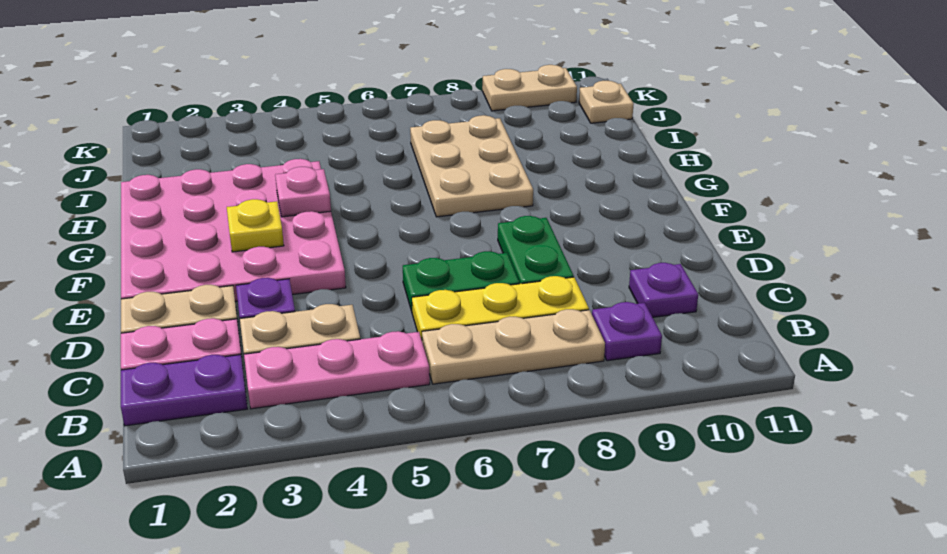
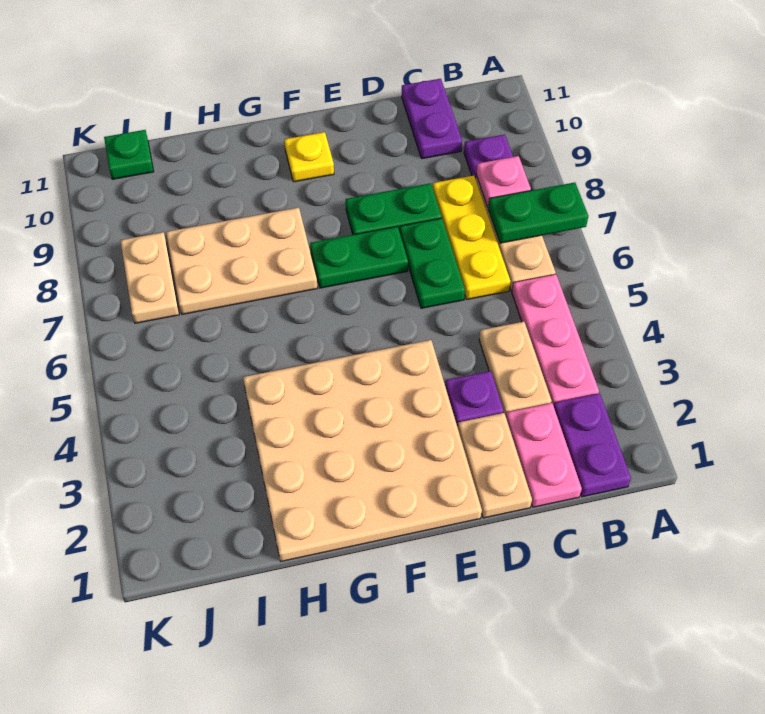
none -> green 1x2 plate [488,182,588,243]
purple 1x1 plate [629,263,698,317] -> purple 1x2 plate [402,79,462,159]
pink 4x4 plate [121,159,346,301] -> tan 4x4 plate [243,340,482,561]
none -> green 1x2 plate [310,226,408,288]
yellow 1x1 plate [227,199,284,252] -> yellow 1x1 plate moved to [284,132,334,182]
pink 1x1 plate [275,167,331,217] -> pink 1x1 plate moved to [476,156,531,207]
tan 1x1 plate [579,81,634,123] -> green 1x1 plate [104,130,154,179]
tan 1x2 plate [482,65,577,111] -> tan 1x2 plate moved to [120,232,179,323]

